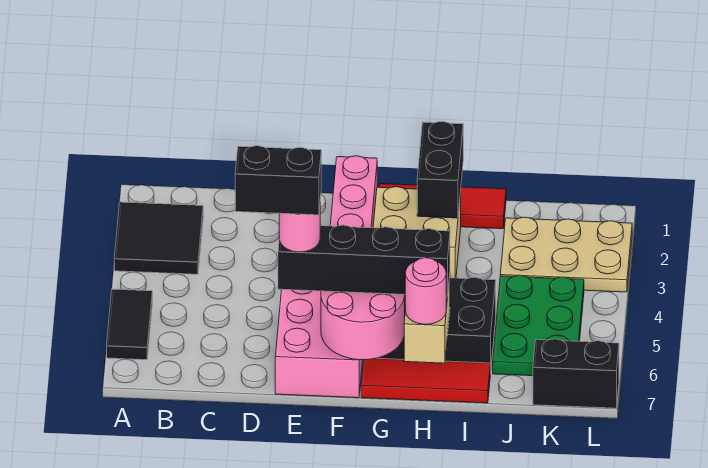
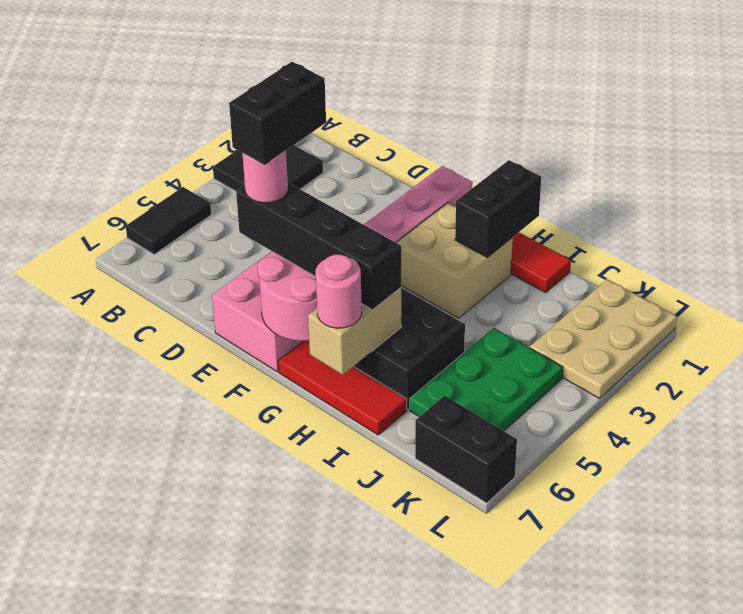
black 1x2 brick [235,146,321,215] -> black 1x2 brick turned to [229,62,326,165]
tan 2x3 plate [500,217,632,292] -> tan 2x3 plate turned to [530,279,677,399]

